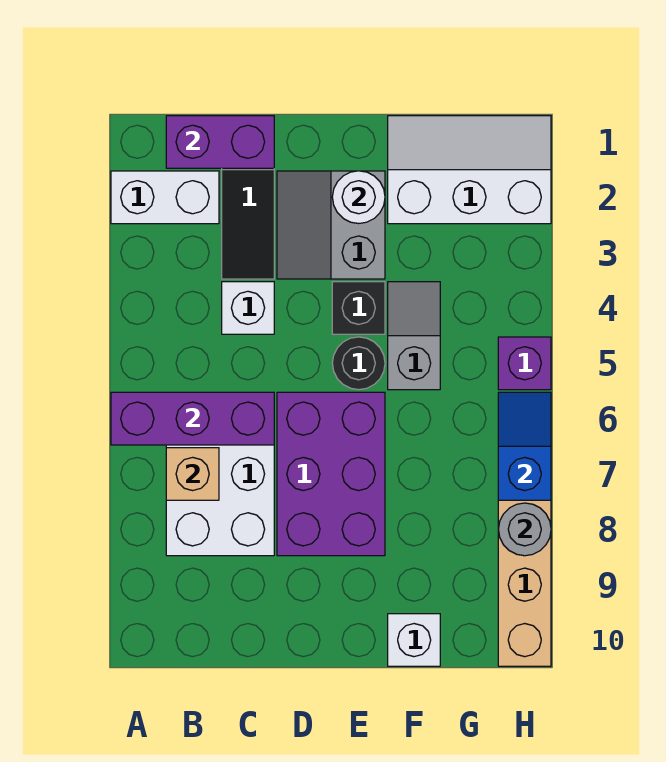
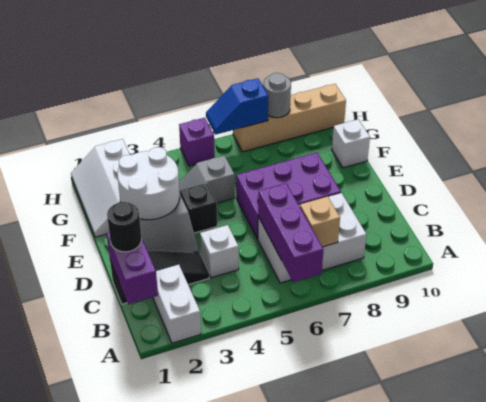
white 1x1 round brick [332,171,385,224] -> white 2x2 round brick [117,147,180,220]
black 1x1 round brick [332,337,385,390] -> black 1x1 round brick moved to [107,202,142,252]

